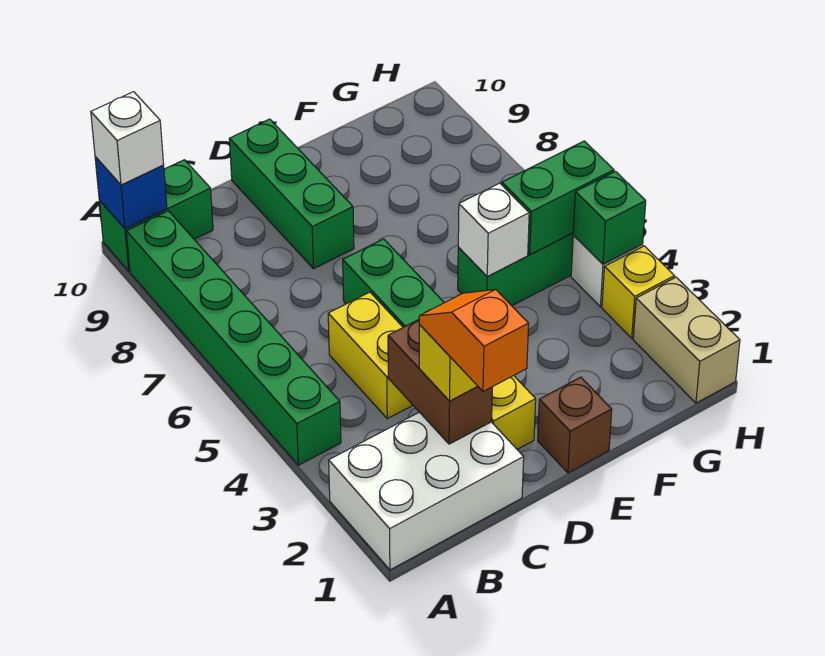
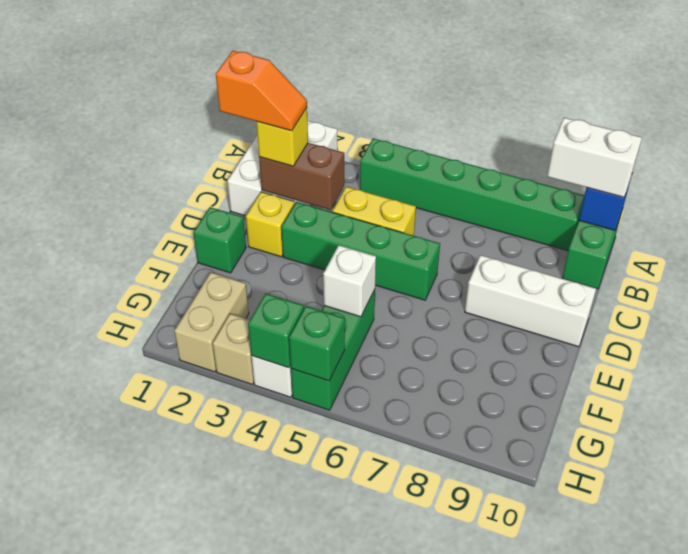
white 1x1 brick [91,92,164,185] -> white 1x2 brick [547,118,642,197]
green 1x3 brick [229,119,354,269] -> white 1x3 brick [465,255,596,347]
brown 1x1 brick [538,377,612,473] -> green 1x1 brick [193,207,246,273]
green 1x2 brick [502,141,614,255] -> green 1x1 brick [289,306,345,381]
tan 1x2 brick [633,277,740,403] -> tan 1x2 brick turned to [174,272,249,372]
yellow 1x1 brick [602,246,675,338] -> tan 1x1 brick [212,314,254,384]

